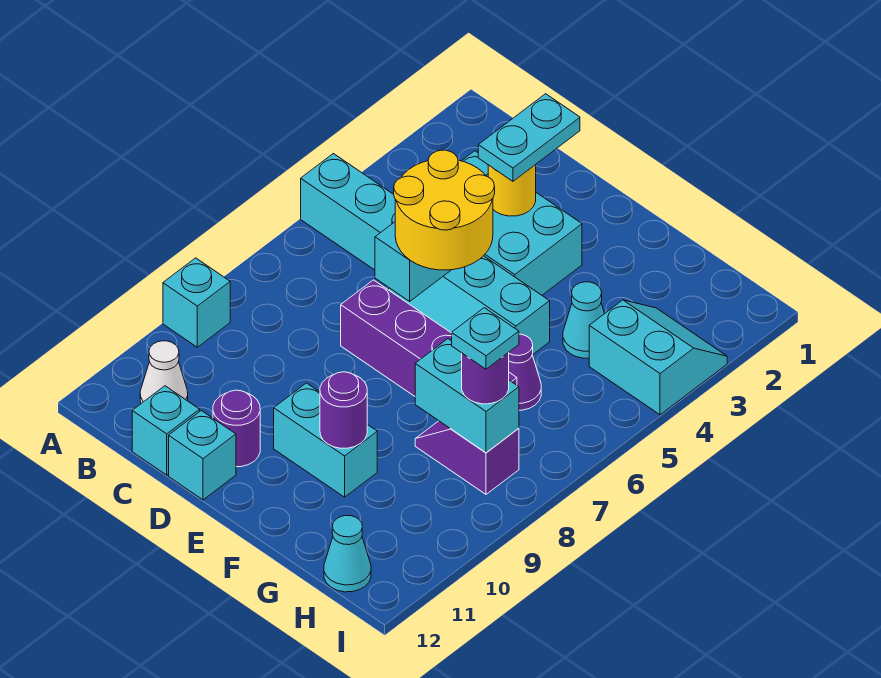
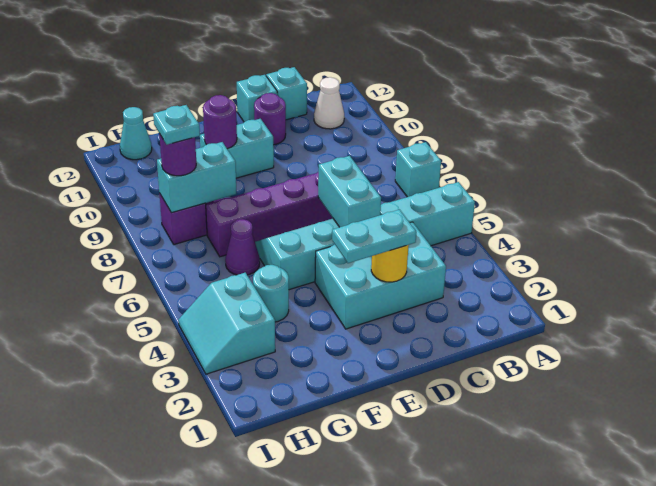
cyan 1x1 brick [163,258,230,347] -> cyan 1x1 brick moved to [395,142,441,197]
cyan 1x2 plate [478,94,580,181] -> cyan 1x2 plate turned to [332,210,416,263]
yellow 2x2 round brick [394,150,495,270] -> none
cyan 1x1 cone [563,282,605,358] -> cyan 1x1 round brick [253,265,289,322]
cyan 2x2 slope [589,300,727,415] -> cyan 2x2 slope turned to [179,273,275,374]

